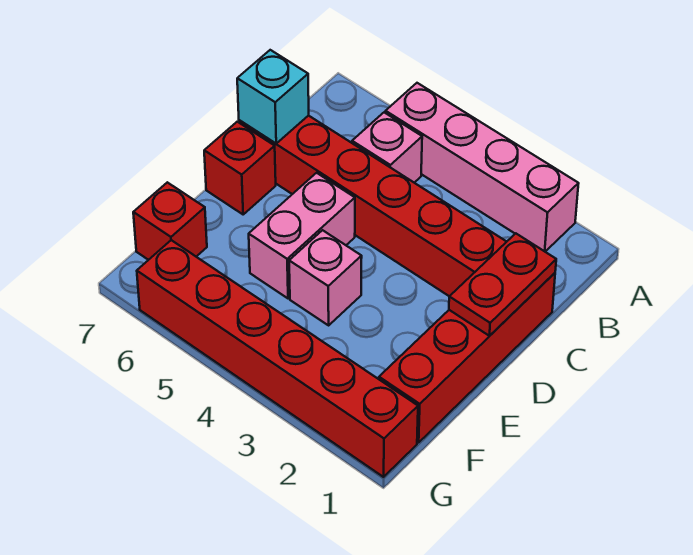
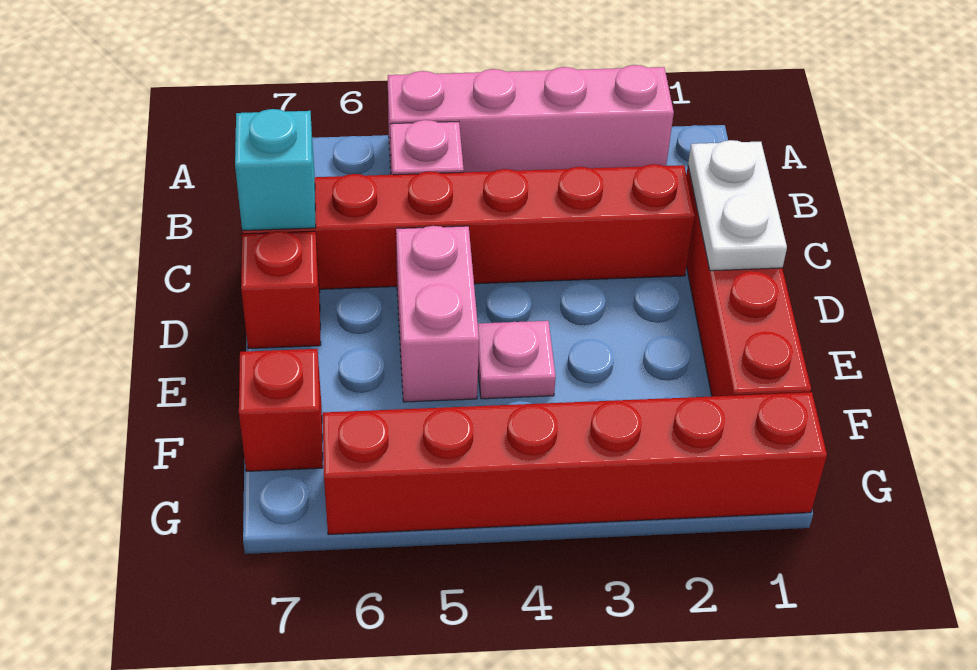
red 1x2 plate [449,233,556,336] -> white 1x2 plate [688,140,787,271]
pink 1x1 brick [289,230,362,325] -> pink 1x1 plate [478,321,556,399]

